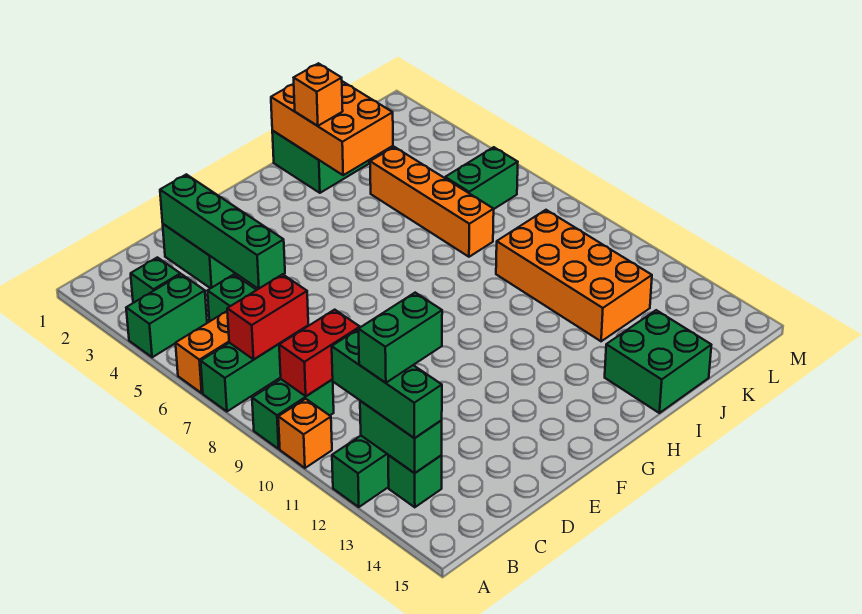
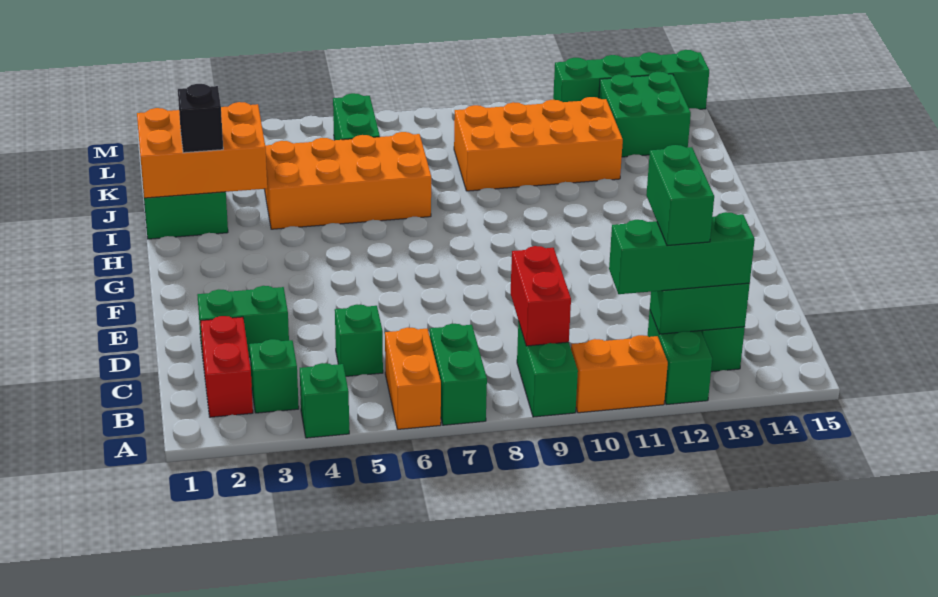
green 1x2 brick [126,274,207,357] -> green 1x1 brick [300,363,349,438]
orange 1x1 brick [278,399,332,468] -> orange 1x2 brick [571,335,668,413]
red 1x2 brick [227,274,308,359] -> red 1x2 brick moved to [200,316,253,417]
green 1x4 brick [160,174,285,289] -> green 1x4 brick moved to [553,50,709,109]
orange 1x1 brick [294,63,343,126] -> black 1x1 brick [178,84,223,153]
green 2x2 brick [605,310,711,413] -> green 2x2 brick moved to [599,72,691,157]
orange 1x4 brick [370,147,494,257] -> orange 2x4 brick [265,132,431,229]

